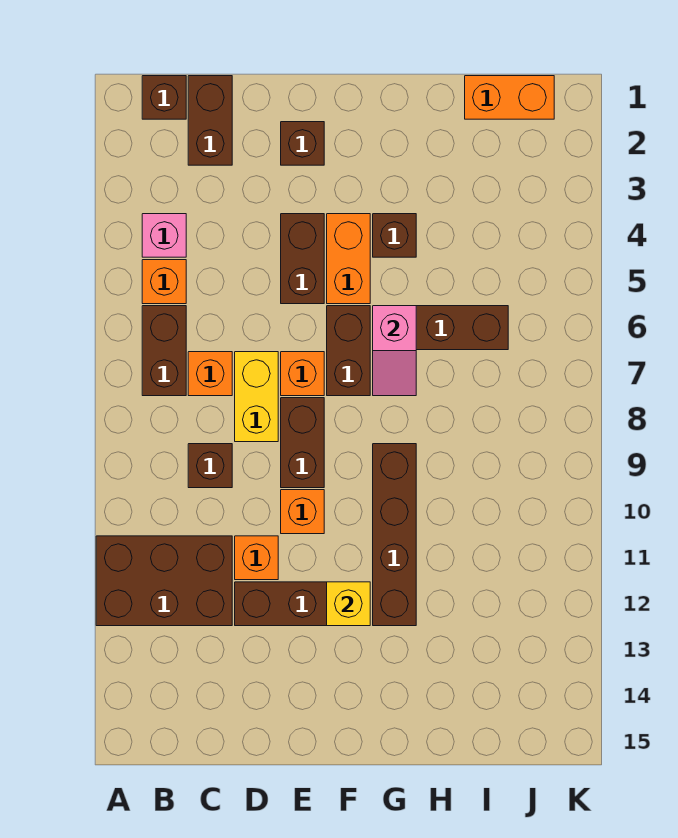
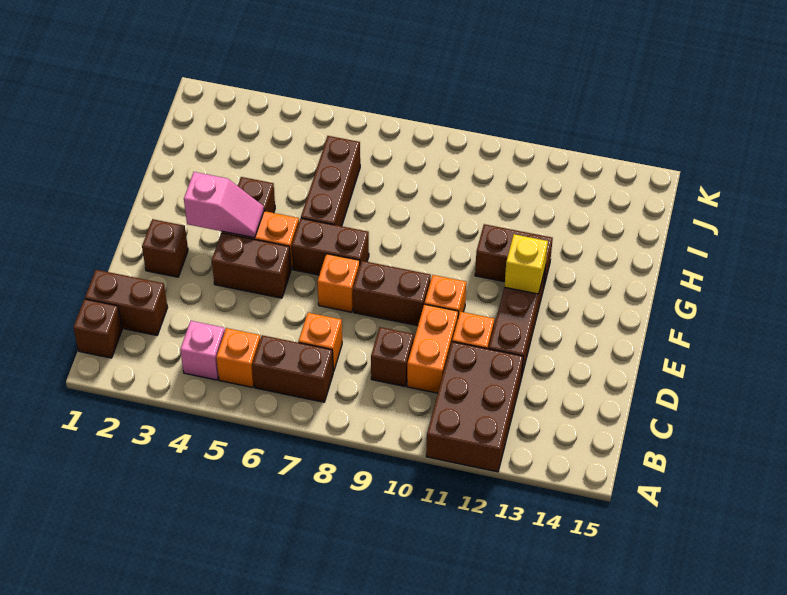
yellow 1x2 brick [235,352,278,442] -> none
pink 1x2 slope [373,306,416,396] -> pink 1x2 slope moved to [184,172,264,238]
brown 1x4 brick [373,444,416,626] -> brown 1x2 brick [475,224,553,289]
orange 1x2 brick [465,76,554,119] -> orange 1x2 brick moved to [407,304,458,393]

